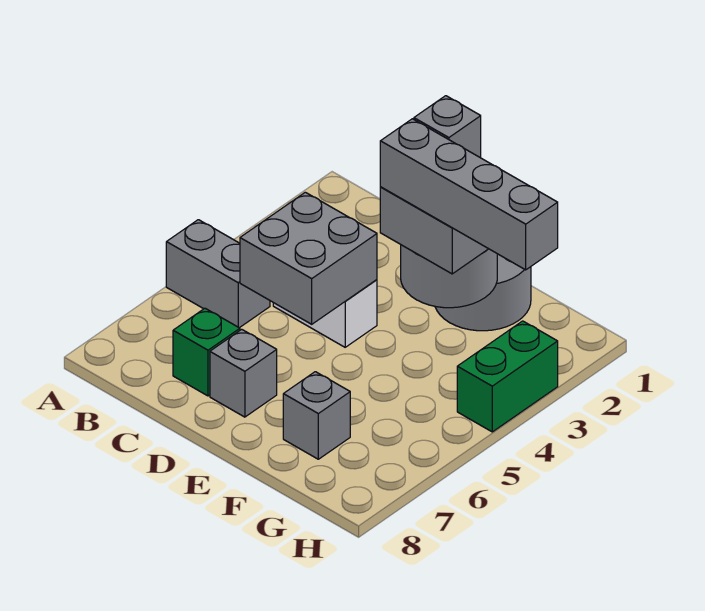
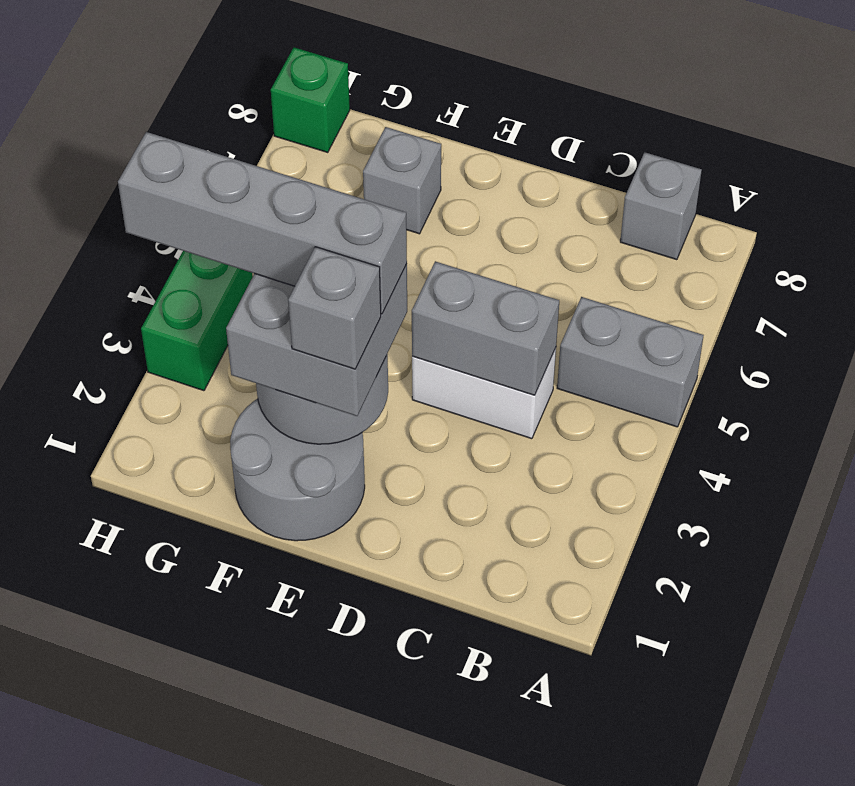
grey 2x2 brick [240,192,377,324] -> grey 1x2 brick [412,261,559,395]
green 1x1 brick [173,308,240,396] -> green 1x1 brick moved to [271,48,350,152]
grey 1x1 brick [210,329,277,417] -> grey 1x1 brick moved to [620,152,702,260]

